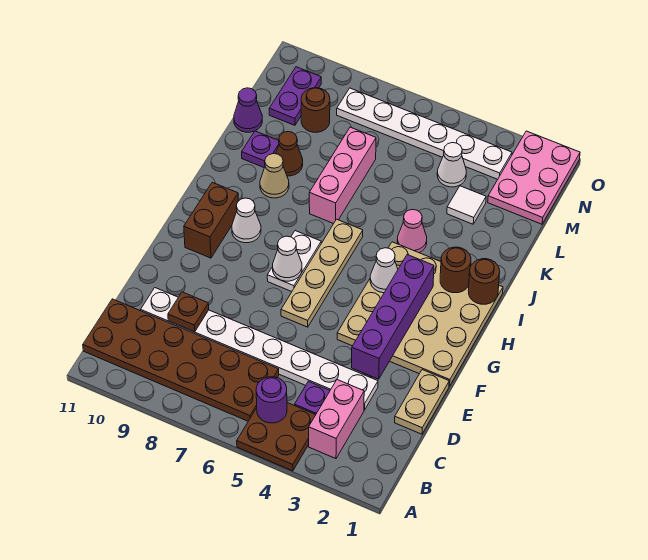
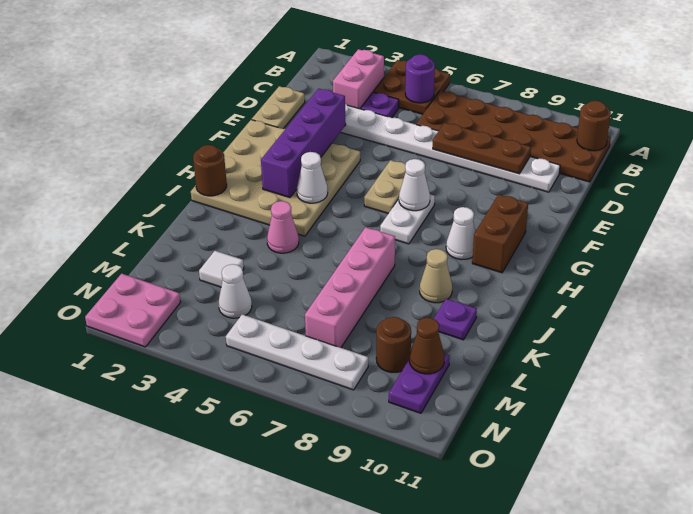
brown 1x1 plate [168,292,209,332] -> brown 1x3 plate [433,123,531,174]
tan 1x4 plate [281,219,363,327] -> tan 1x2 plate [364,160,406,214]
brown 1x1 round brick [440,247,471,293] -> brown 1x1 round brick moved to [577,101,611,151]
pink 1x3 brick [309,127,376,224] -> pink 1x4 brick [305,227,395,348]
brown 1x1 cone [276,132,303,176] -> brown 1x1 cone moved to [410,318,444,374]
purple 1x1 cone [234,88,262,132] -> none
pink 2x3 plate [488,131,580,224] -> pink 2x2 plate [85,274,180,347]
white 1x6 plate [337,88,512,179] -> white 1x4 plate [226,314,368,390]

